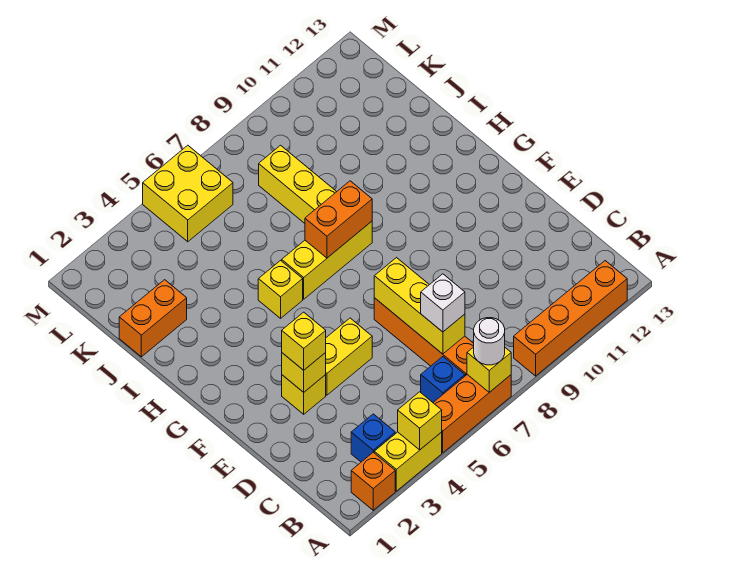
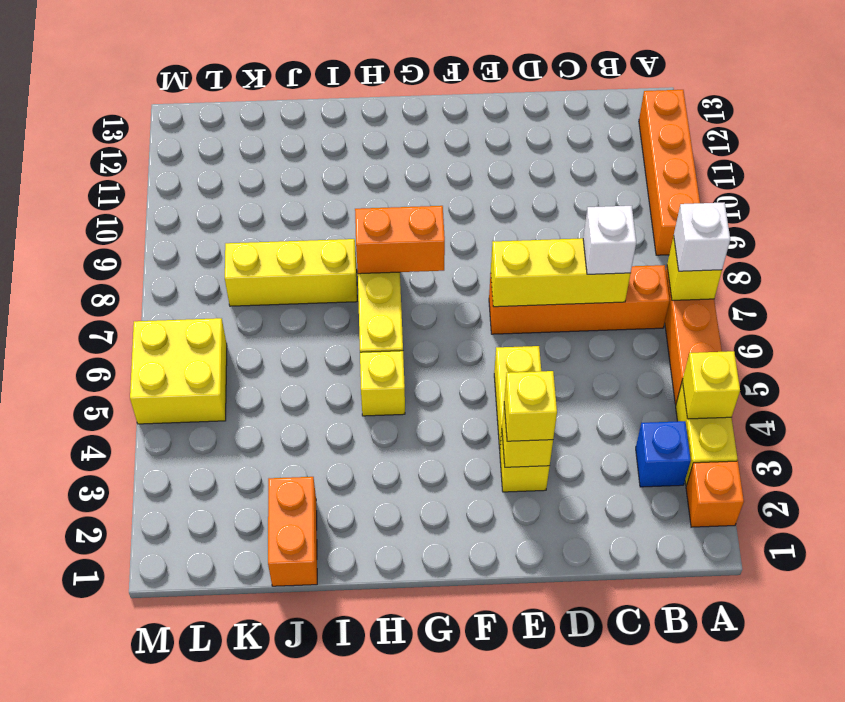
white 1x1 round brick [474,318,505,365] -> white 1x1 brick [674,203,730,271]
blue 1x1 brick [421,357,465,402] -> none
orange 1x2 brick [305,181,372,258] -> orange 1x2 brick turned to [355,206,445,274]

